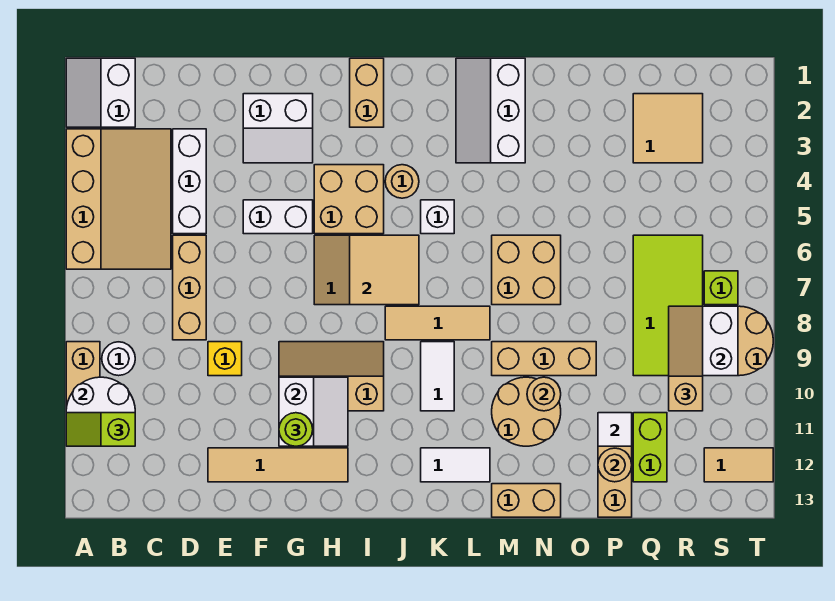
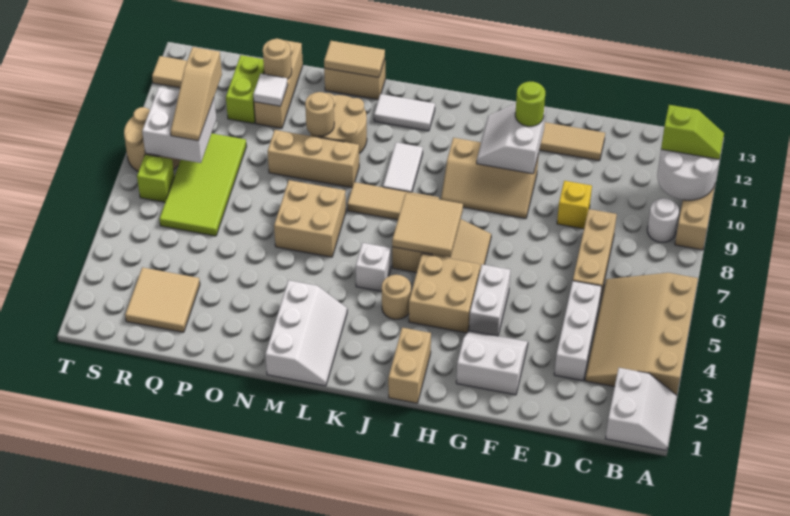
white 1x2 brick [243,200,313,234] -> white 1x2 brick turned to [469,264,510,336]
none -> tan 1x2 tile [324,41,385,77]

